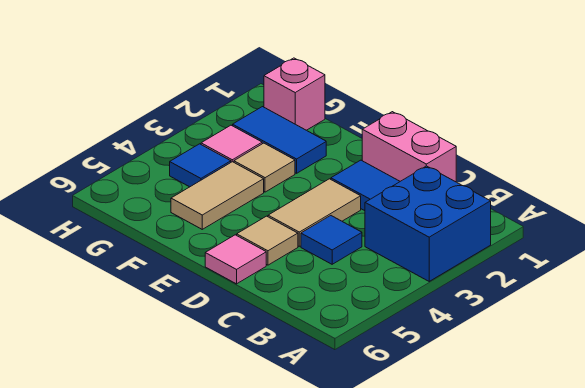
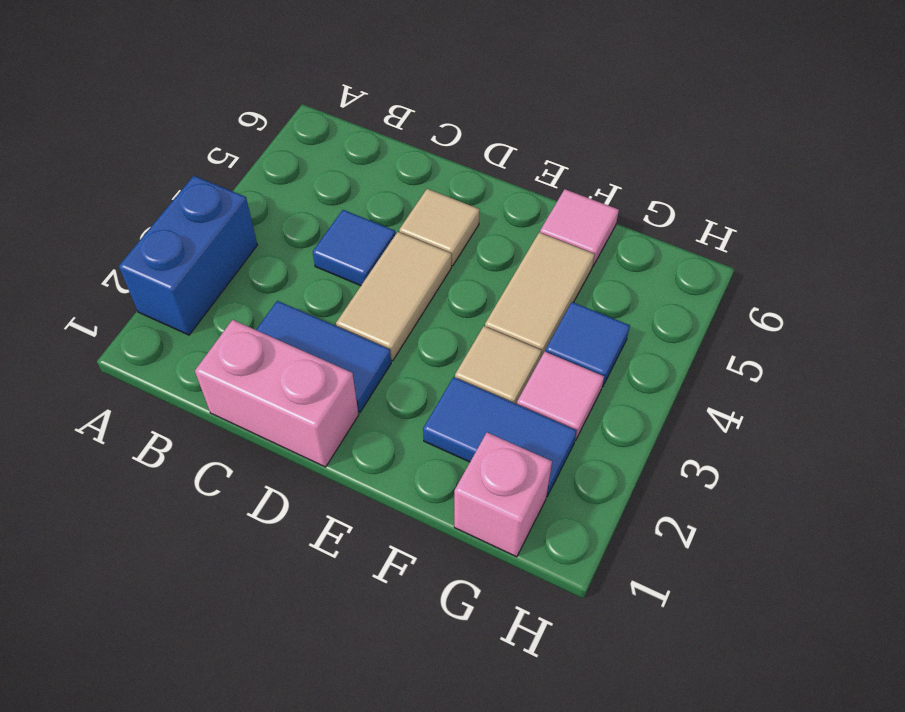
blue 2x2 brick [365,166,491,281] -> blue 1x2 brick [119,176,257,335]
pink 1x1 tile [205,235,266,284] -> pink 1x1 tile moved to [540,189,619,266]

